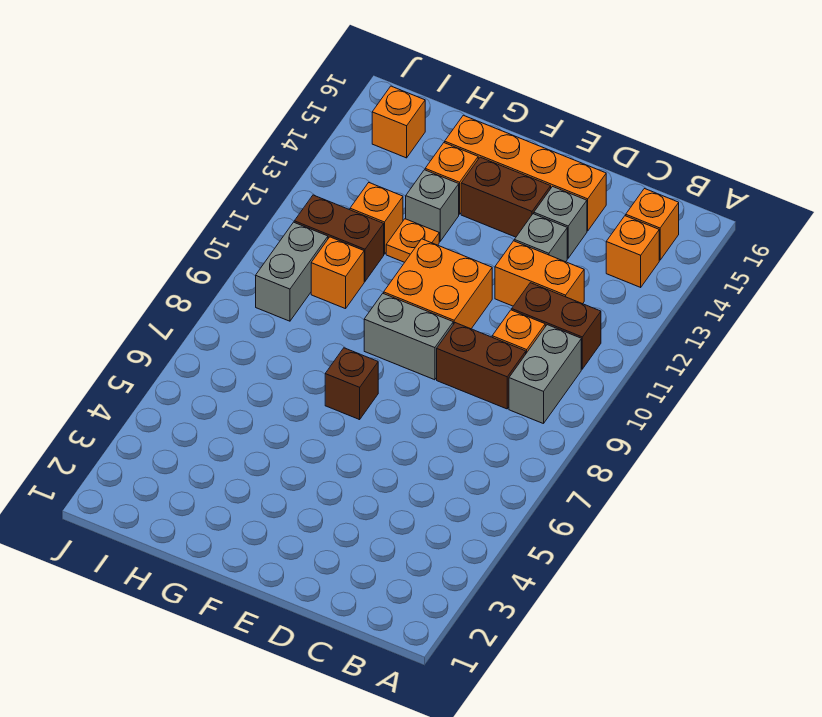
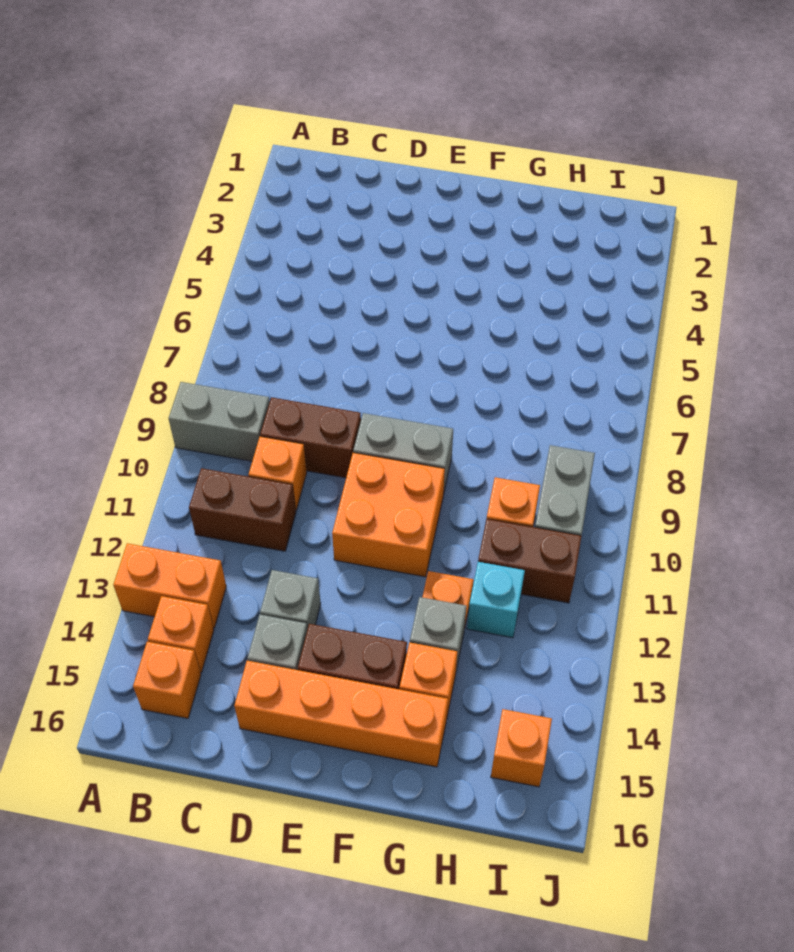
grey 1x2 brick [509,325,581,424] -> grey 1x2 brick turned to [169,382,270,461]
orange 1x2 brick [495,241,584,306] -> orange 1x2 brick moved to [113,543,226,628]
brown 1x1 brick [325,348,378,420] -> none
orange 1x1 brick [350,183,403,254] -> cyan 1x1 brick [467,562,525,638]

